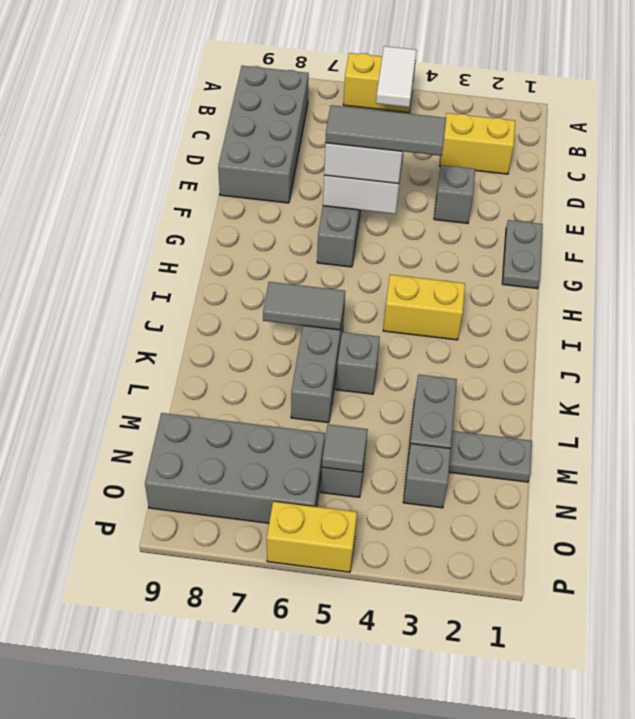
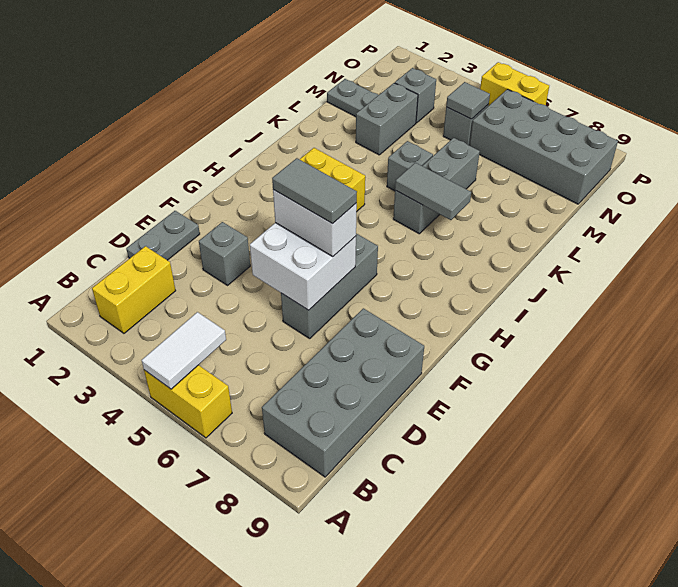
yellow 1x2 brick [440,113,515,174] -> yellow 1x2 brick turned to [92,246,176,333]
grey 1x2 plate [502,220,543,289] -> grey 1x2 plate moved to [126,211,200,260]
grey 1x3 tile [325,105,446,156] -> grey 1x2 tile [272,158,357,224]

